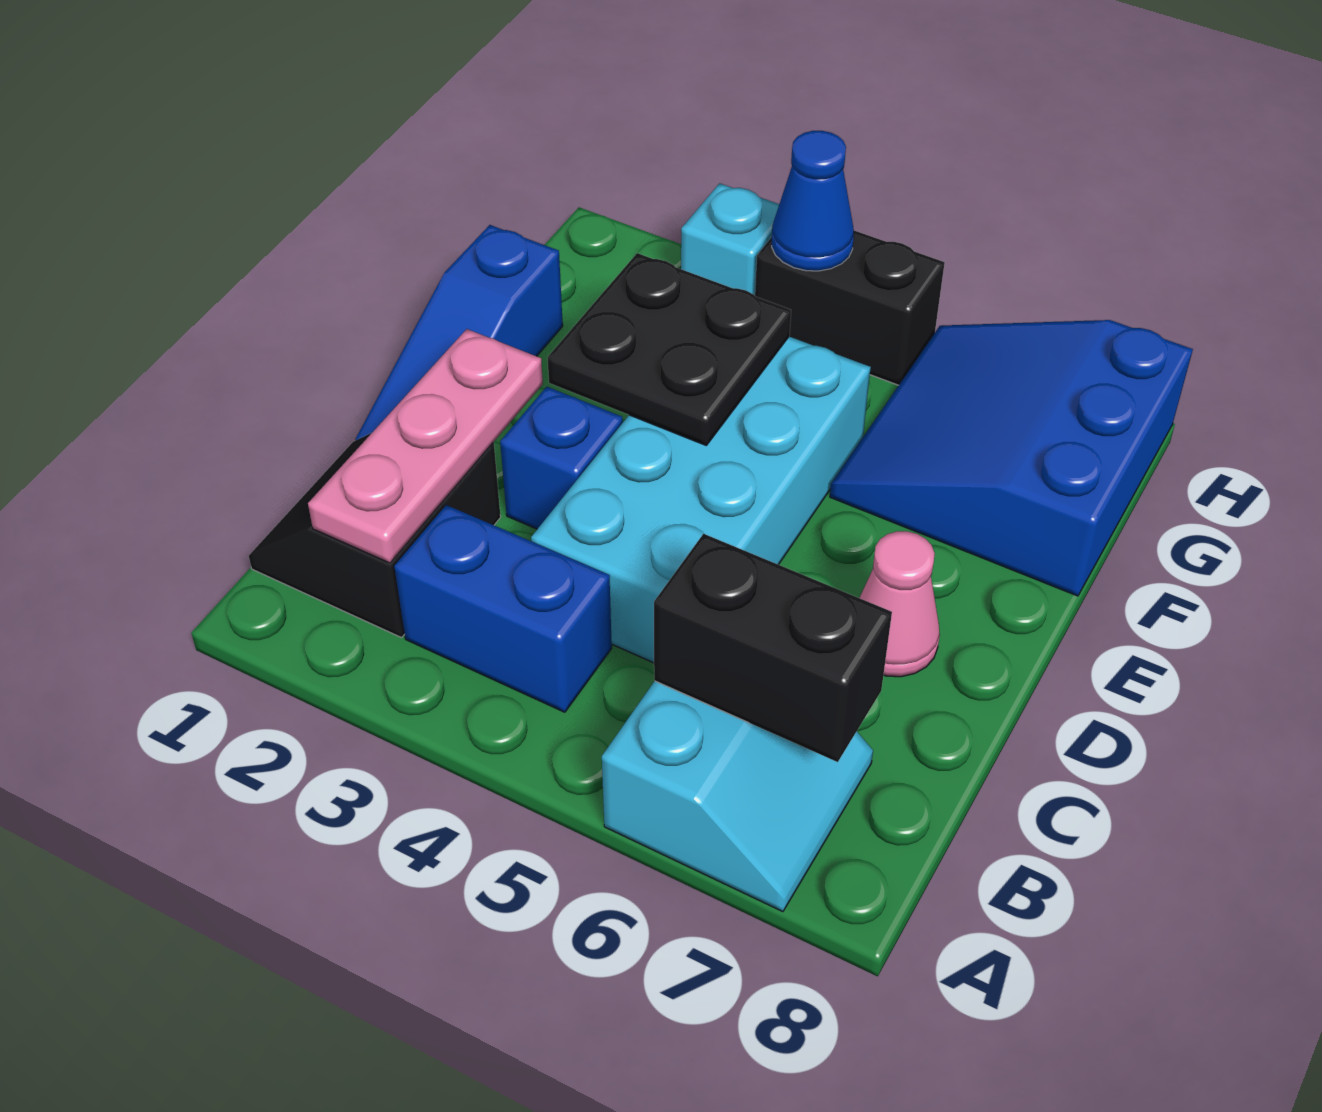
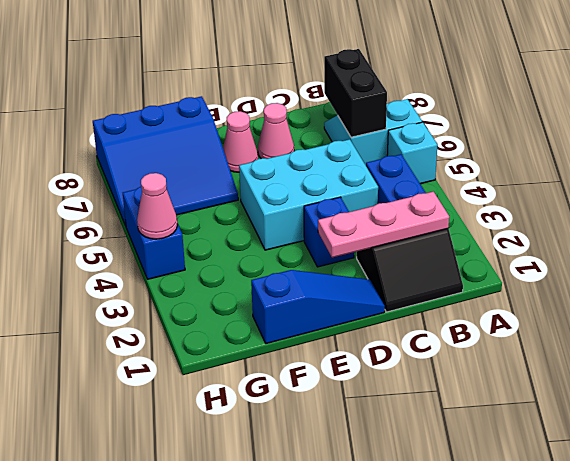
cyan 2x4 brick [531,337,871,663] -> cyan 2x3 brick [239,139,378,250]
black 2x2 plate [547,253,791,445] -> none
none -> pink 1x1 cone [223,111,258,172]
cyan 1x1 brick [681,183,779,295] -> cyan 1x1 brick moved to [387,122,438,184]
black 1x2 brick [755,231,945,385] -> blue 1x2 brick [123,187,185,279]
blue 1x1 cone [772,131,854,271] -> pink 1x1 cone [137,173,177,239]

